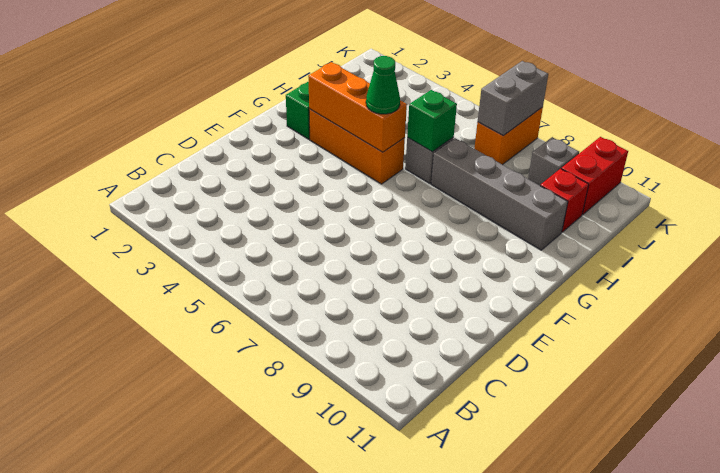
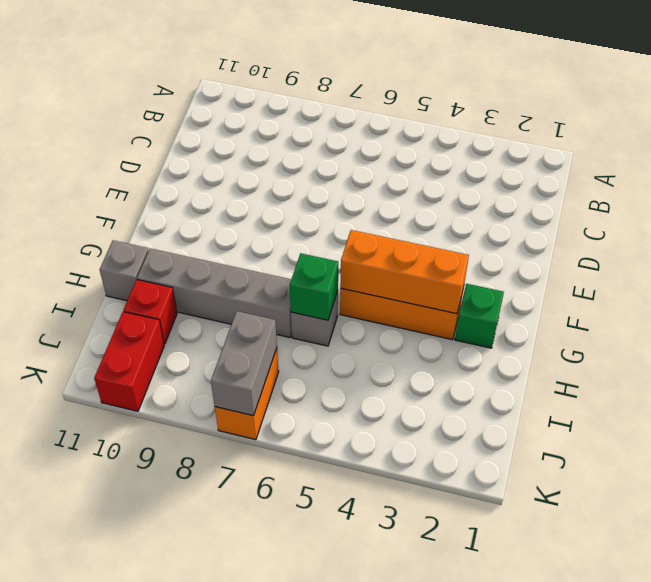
green 1x1 cone [366,56,400,114] -> none
grey 1x1 brick [528,137,579,185] -> grey 1x1 brick moved to [100,240,149,301]

